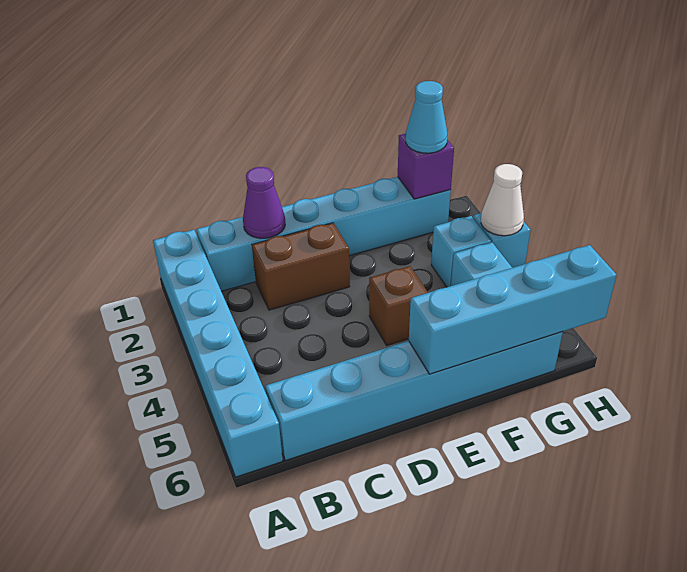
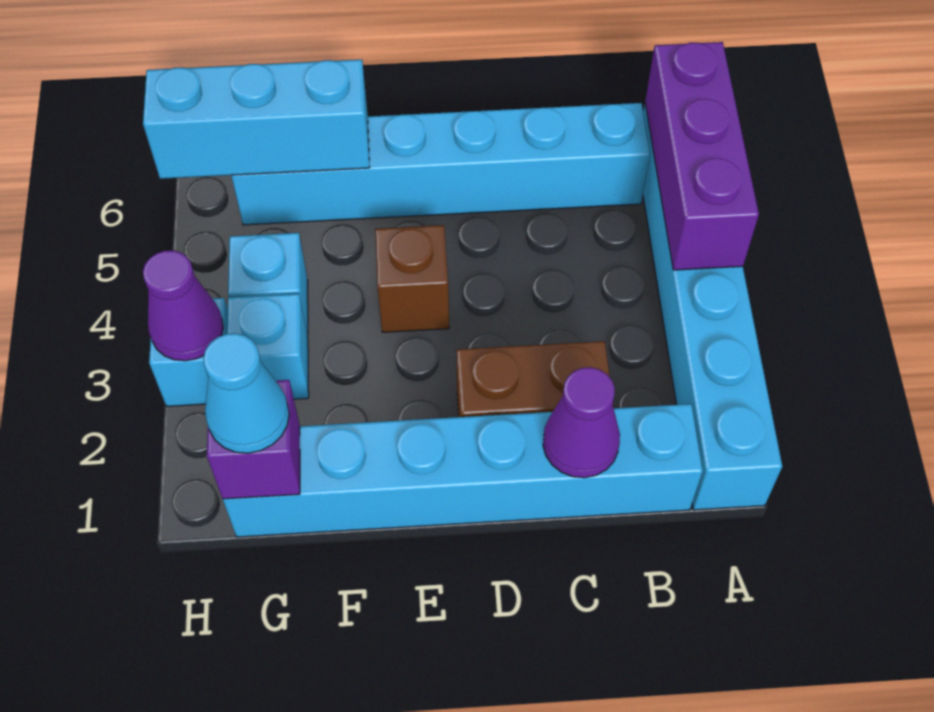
none -> purple 1x3 brick [645,42,759,270]
cyan 1x4 brick [409,245,617,374] -> cyan 1x3 brick [143,60,370,179]
white 1x1 cone [481,164,524,236] -> purple 1x1 cone [143,250,223,361]

